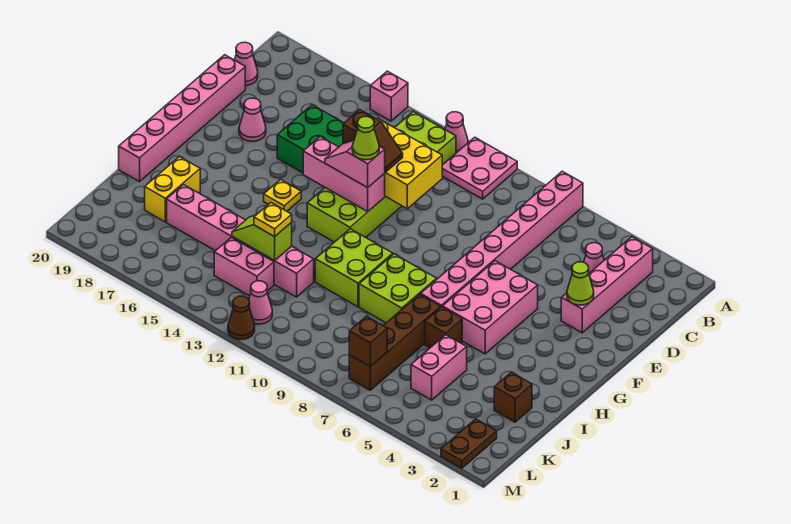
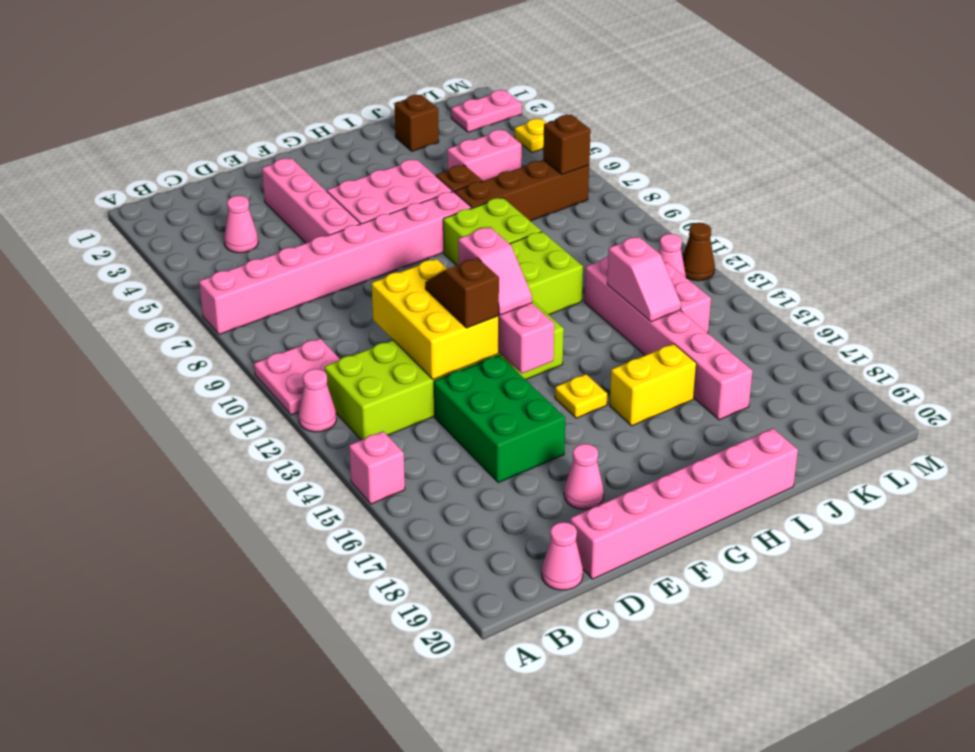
pink 1x4 brick [561,237,653,333] -> pink 1x4 brick turned to [262,158,360,243]
lime 1x1 cone [567,262,594,305] -> none
lime 1x1 cone [352,117,379,160] -> none
yellow 1x2 brick [145,157,200,222] -> yellow 1x2 brick moved to [610,344,696,426]
lime 1x2 slope [232,215,292,261] -> pink 1x2 slope [607,237,681,322]
yellow 1x1 plate [254,203,292,237] -> yellow 1x1 plate moved to [515,119,546,153]
brown 1x2 plate [441,419,497,468] -> pink 1x2 plate [451,90,522,132]

